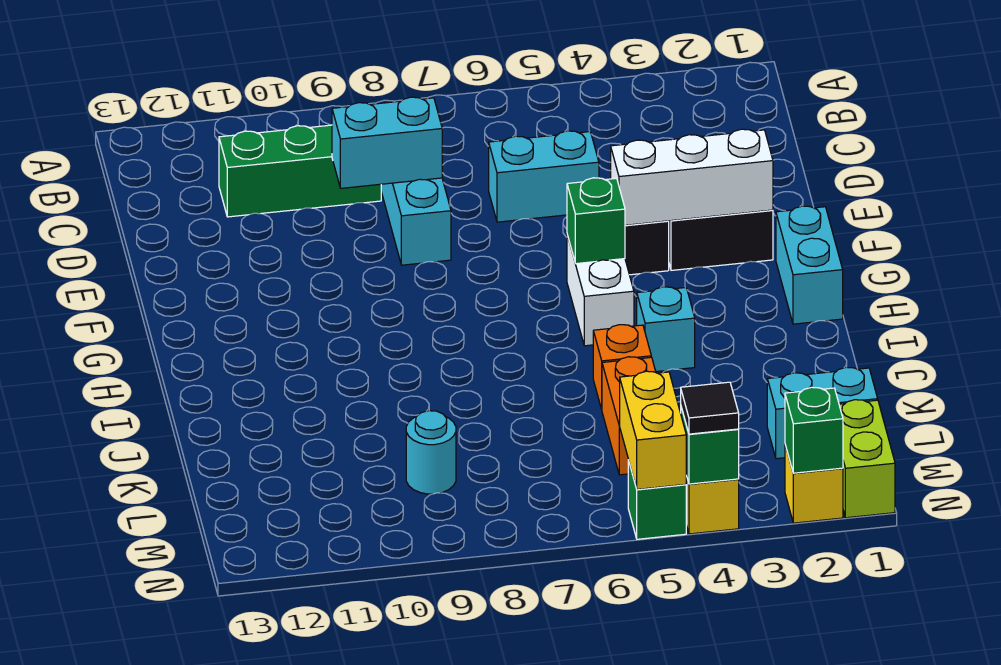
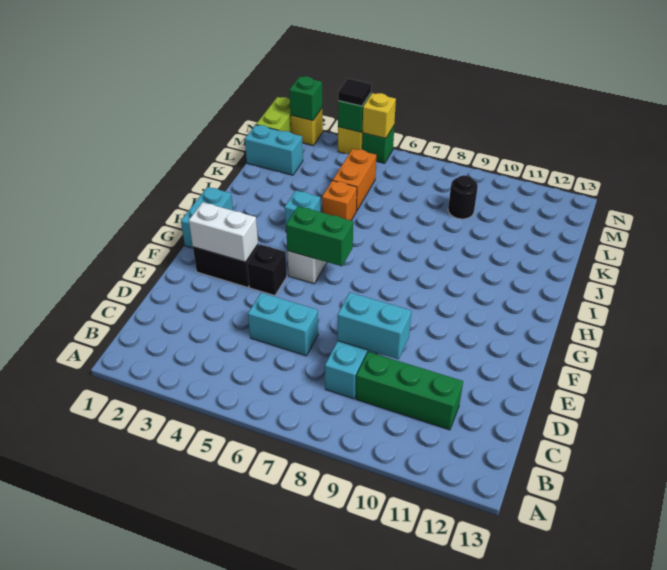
white 1x3 brick [611,129,773,225] -> white 1x2 brick [189,202,258,262]
green 1x1 brick [567,178,625,264] -> green 1x2 brick [286,206,353,266]
cyan 1x1 round brick [406,411,456,494] -> black 1x1 round brick [448,175,478,219]
yellow 1x2 brick [619,371,686,489] -> yellow 1x1 brick [363,93,396,138]

